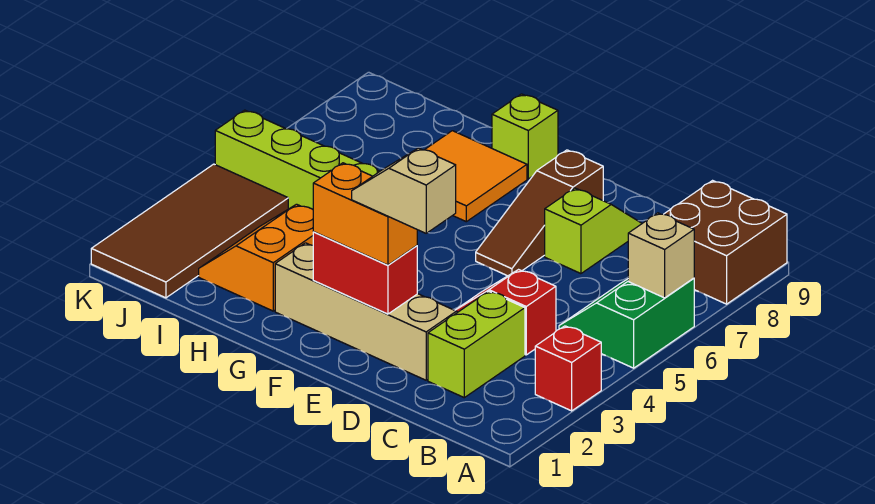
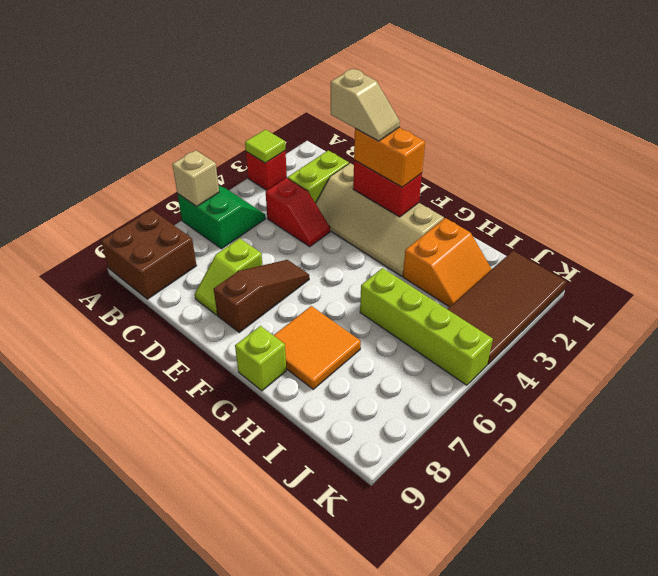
none -> lime 1x1 tile [245,129,285,163]
green 2x2 slope [559,278,694,368] -> green 2x2 slope turned to [178,186,265,249]

